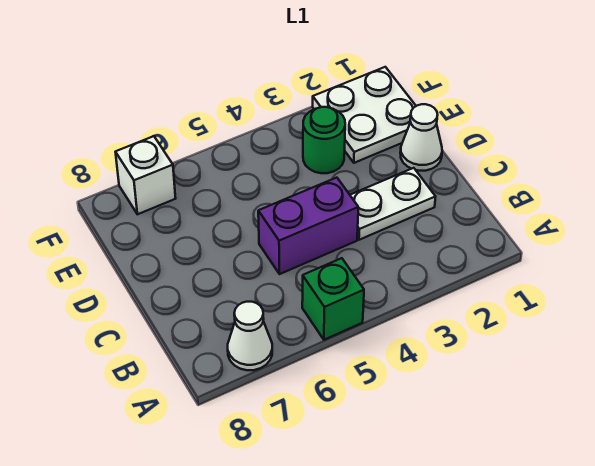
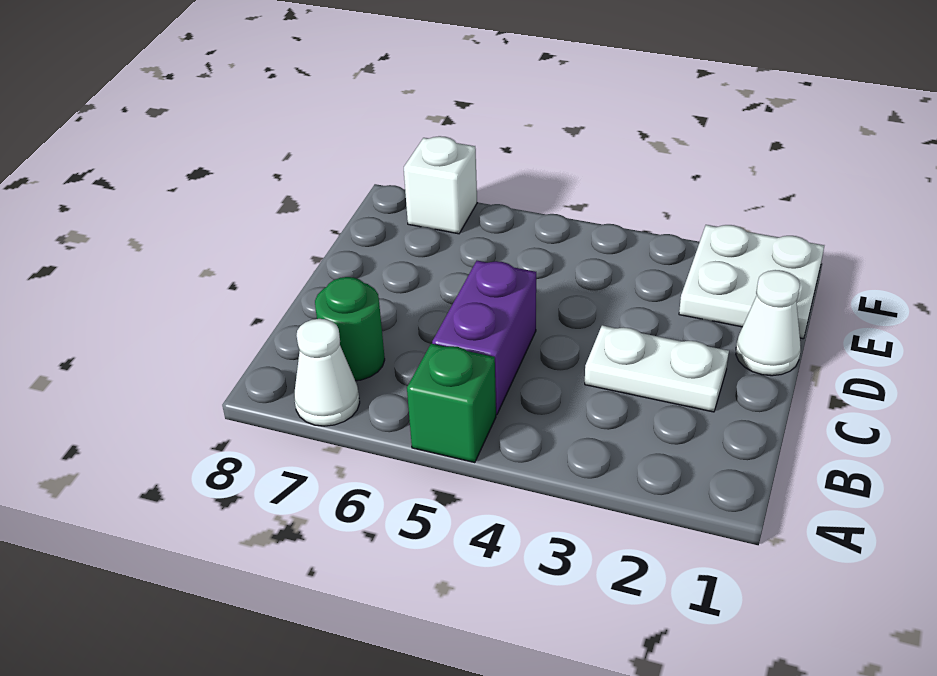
purple 1x2 brick [258,178,358,274] -> purple 1x2 brick turned to [432,261,536,415]
green 1x1 round brick [303,107,345,173] -> green 1x1 round brick moved to [315,277,385,381]

